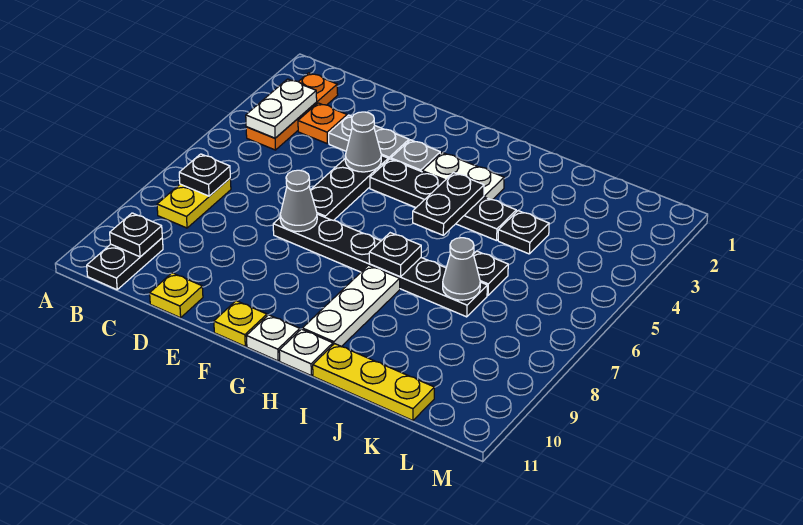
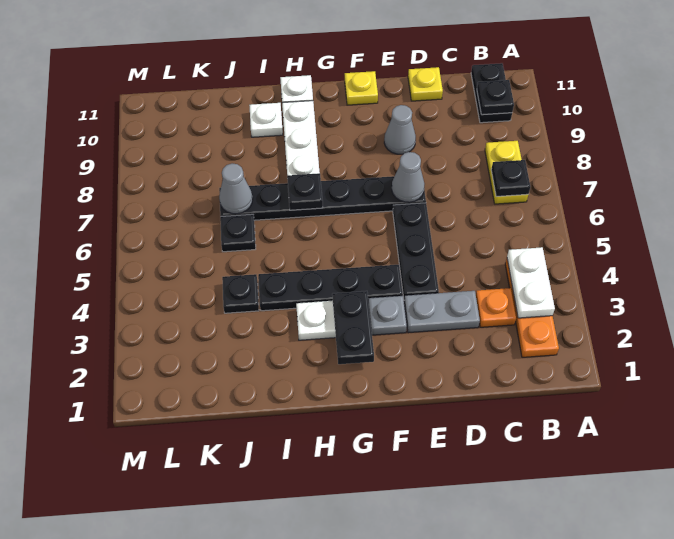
grey 1x1 cone [345,112,381,172] -> grey 1x1 cone moved to [384,105,416,154]
white 1x1 plate [246,315,300,361] -> white 1x1 plate moved to [249,103,283,137]
black 1x2 plate [413,173,484,235] -> black 1x2 plate moved to [332,291,374,364]
yellow 1x3 plate [313,344,435,421] -> none

